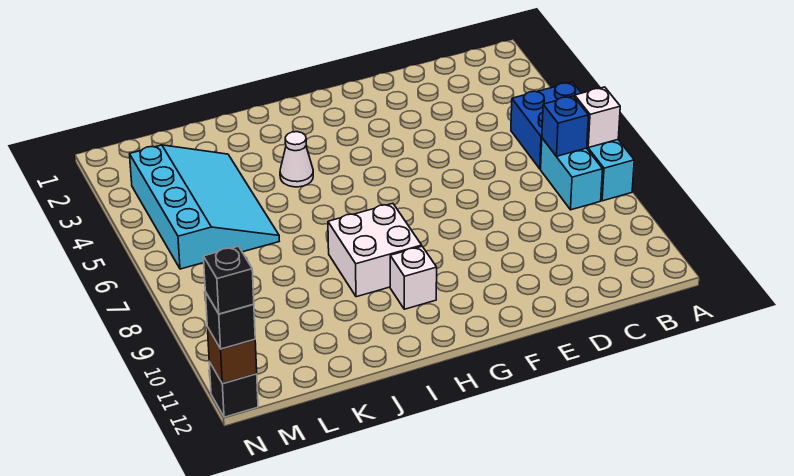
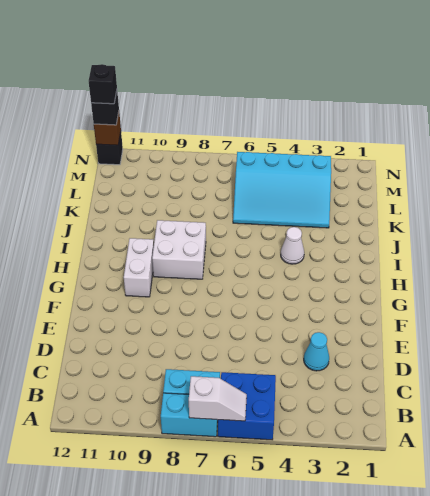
blue 1x1 brick [542,96,589,156] -> none
none -> cyan 1x1 cone [304,332,329,371]
white 1x1 brick [390,246,437,309] -> white 1x2 brick [124,238,154,297]

